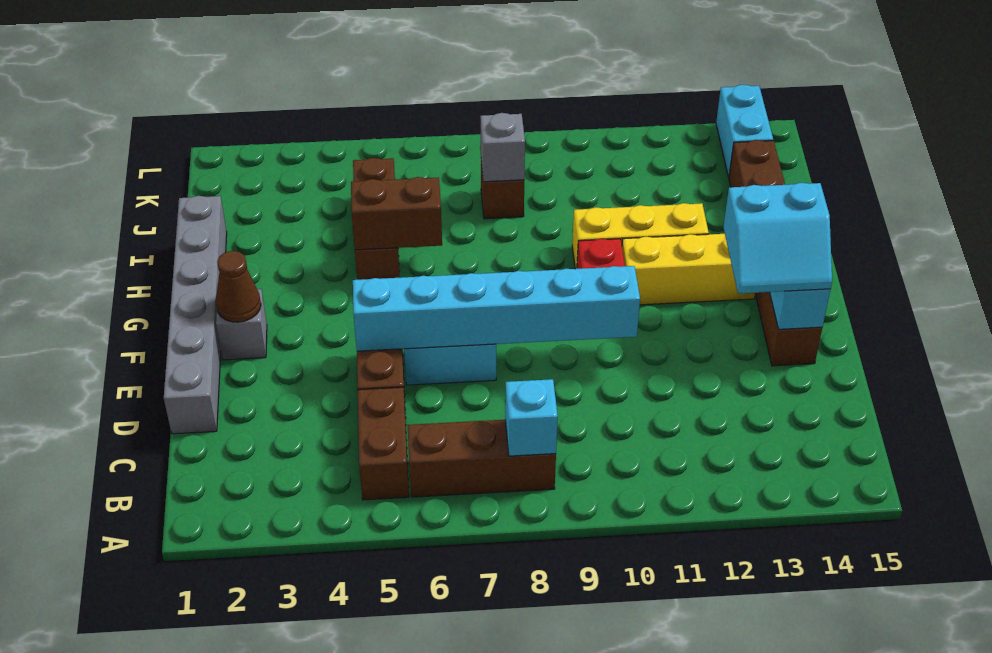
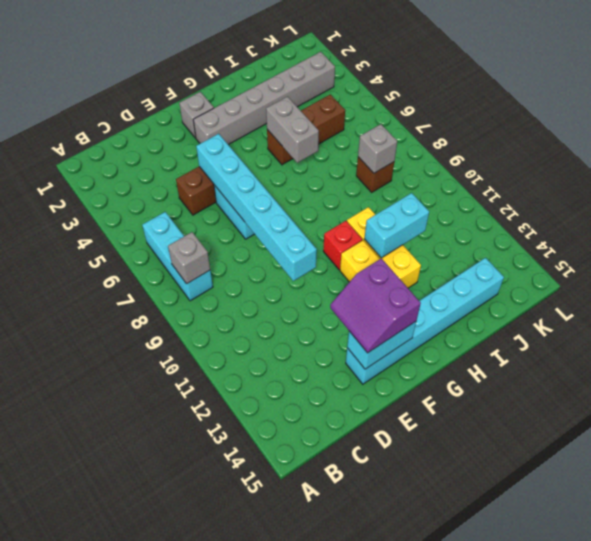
brown 1x2 brick [358,387,409,500] -> none
brown 1x3 brick [408,420,556,497] -> cyan 1x3 brick [142,212,213,301]
cyan 1x1 brick [505,379,558,456] -> grey 1x1 brick [168,232,210,284]
grey 1x6 brick [164,196,227,434] -> grey 1x6 brick moved to [193,52,335,145]
cyan 2x2 slope [723,183,832,294] -> purple 2x2 slope [330,258,421,353]
brown 1x6 brick [729,140,822,366] -> cyan 1x6 brick [346,258,504,384]
brown 1x1 cone [216,251,261,322] -> none
brown 1x2 brick [351,177,442,250] -> grey 1x2 brick [266,97,319,163]
cyan 1x2 brick [716,85,773,177] -> cyan 1x2 brick moved to [365,193,429,258]

